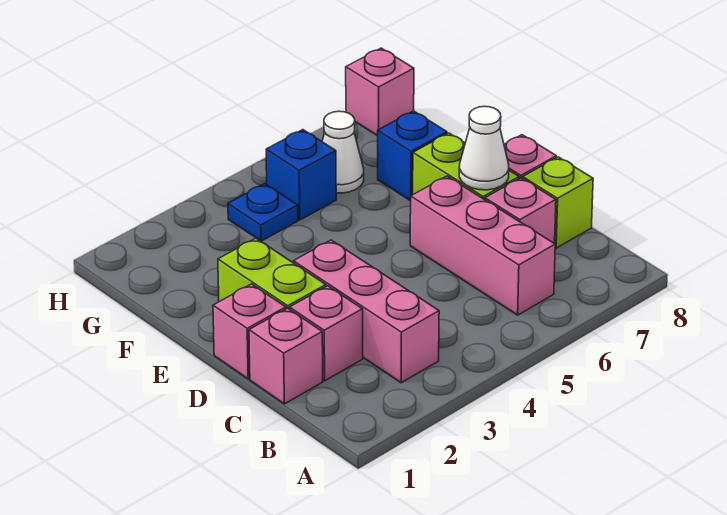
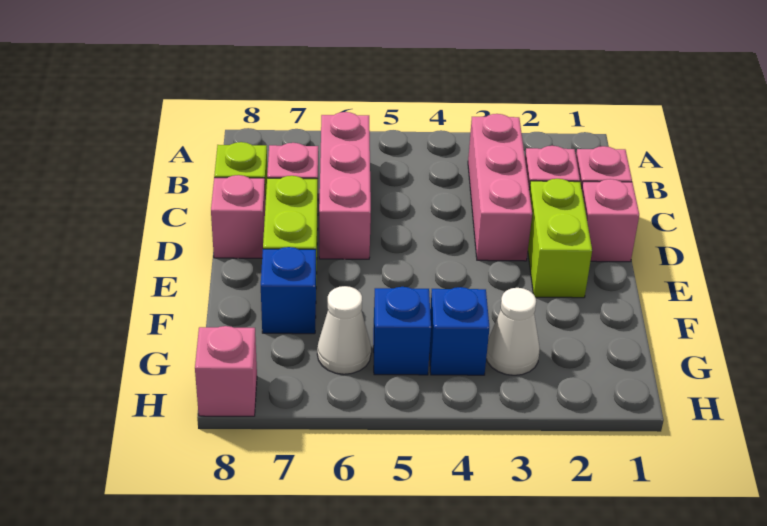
white 1x1 cone [459,106,509,190] -> white 1x1 cone moved to [486,288,540,375]
blue 1x1 plate [228,184,298,241] -> blue 1x1 brick [429,287,490,375]

